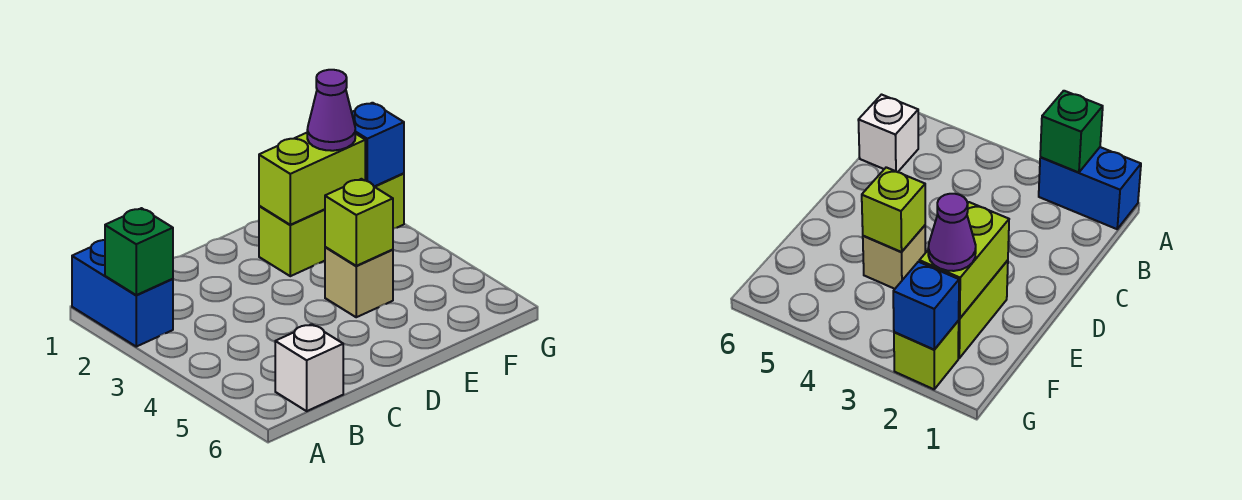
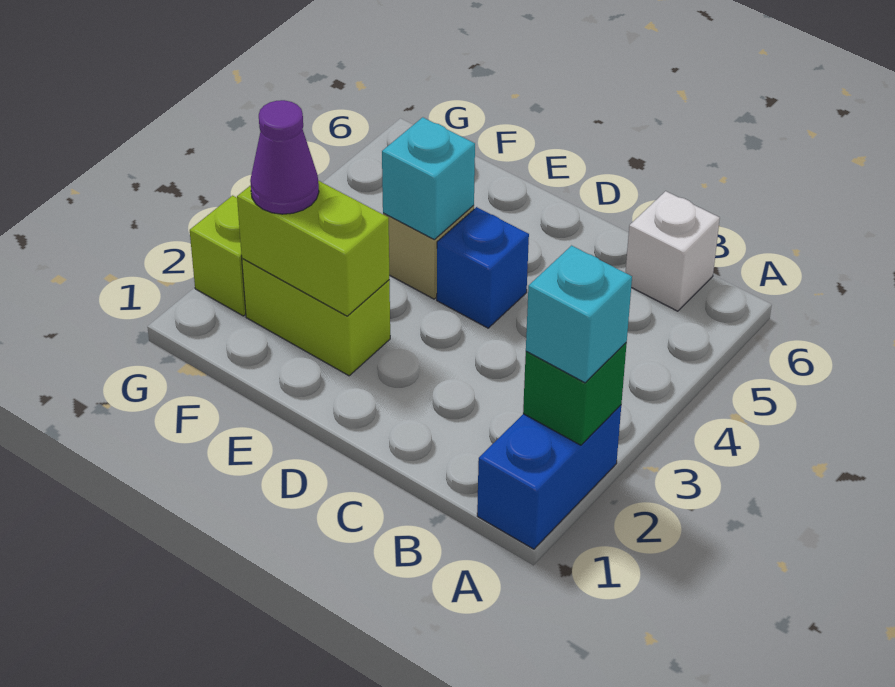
none -> cyan 1x1 brick [526,246,632,383]
lime 1x1 brick [325,179,393,266] -> cyan 1x1 brick [382,117,475,239]
blue 1x1 brick [352,103,404,187] -> blue 1x1 brick moved to [437,207,529,328]

